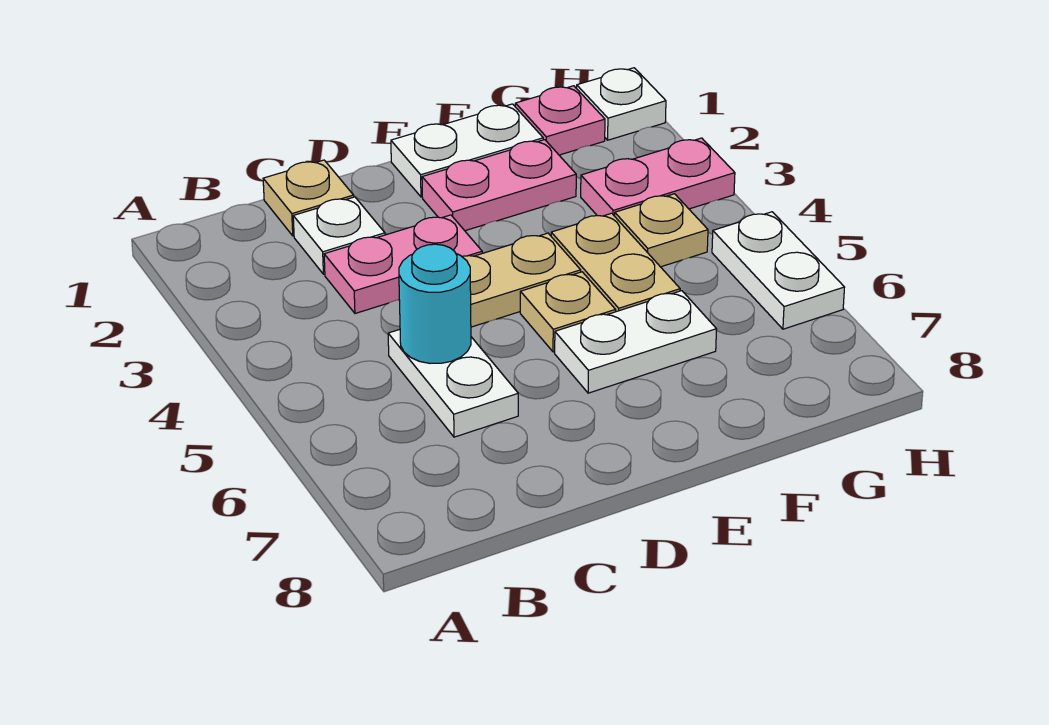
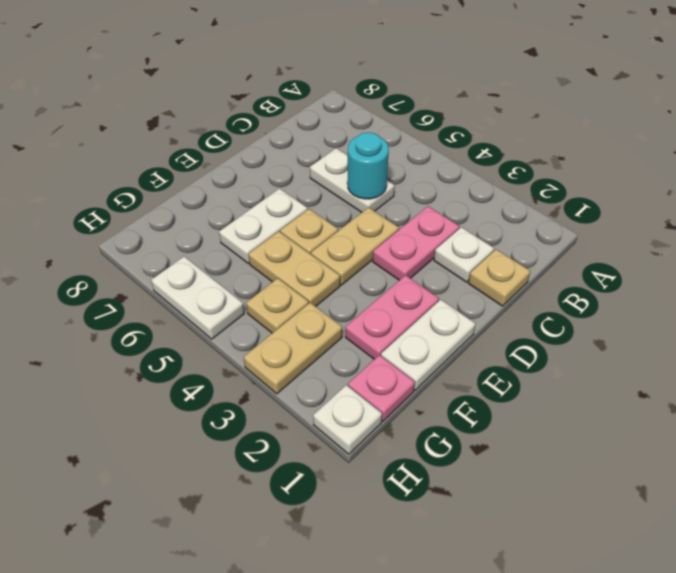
pink 1x2 plate [581,138,735,216] -> tan 1x2 plate [244,303,342,394]

